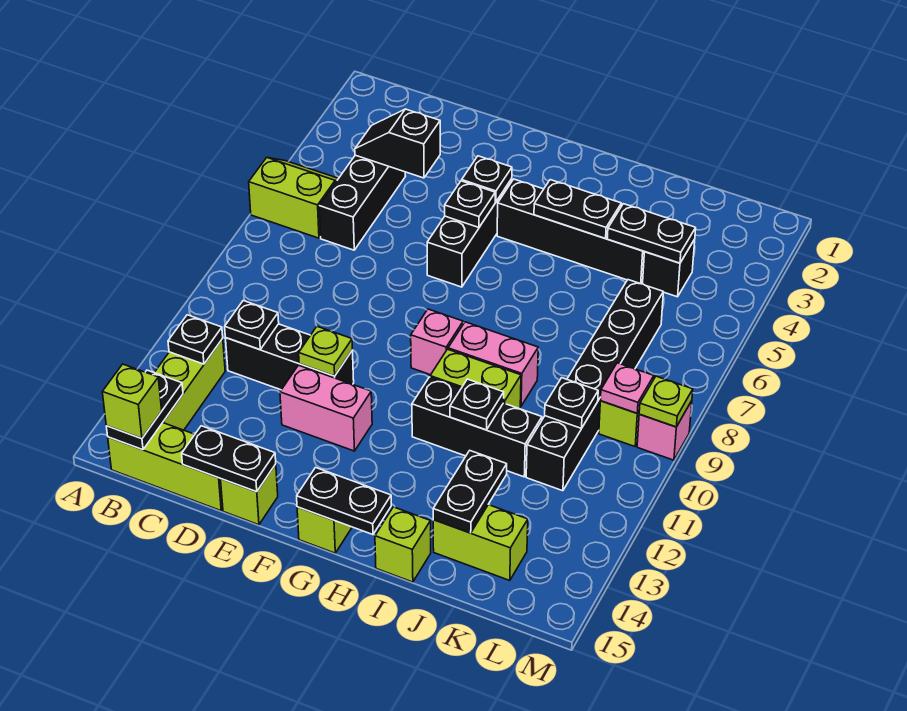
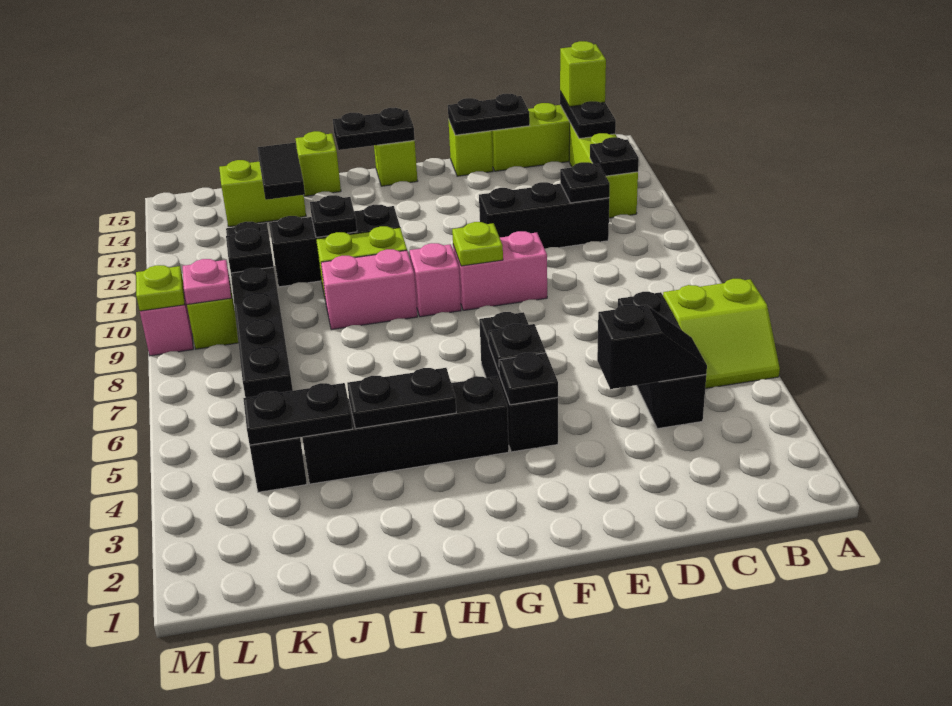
lime 1x1 plate [299,327,353,376] -> lime 1x1 plate moved to [452,222,503,266]
pink 1x2 brick [280,365,372,451] -> pink 1x2 brick moved to [453,231,547,310]
black 1x2 plate [433,451,507,533] -> black 1x2 tile [257,143,305,200]

